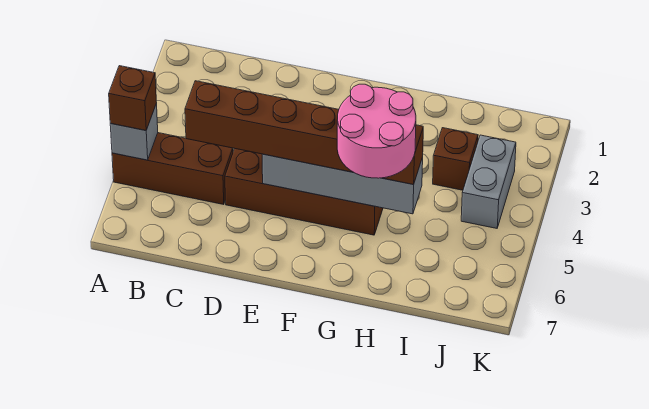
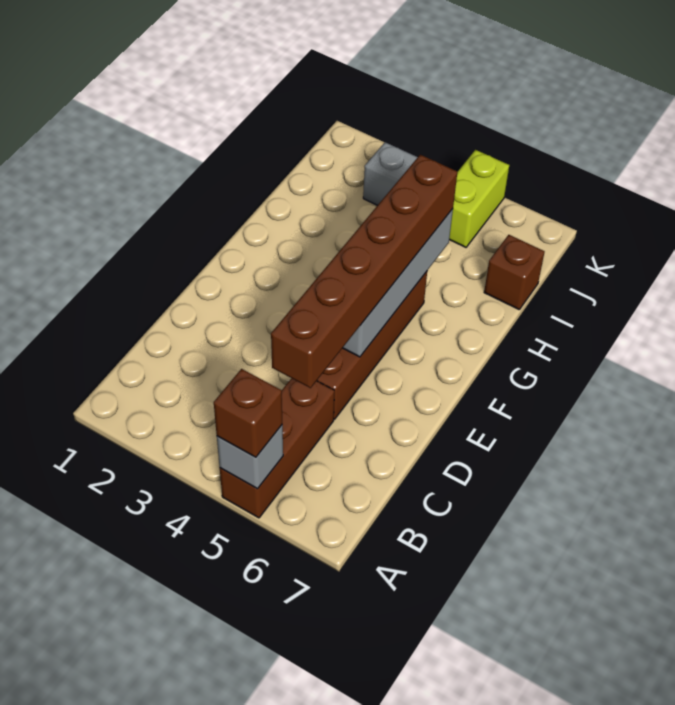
pink 2x2 round brick [337,84,416,178] -> none
brown 1x1 brick [433,128,478,190] -> brown 1x1 brick moved to [484,235,545,310]
none -> lime 1x2 brick [449,150,509,247]

